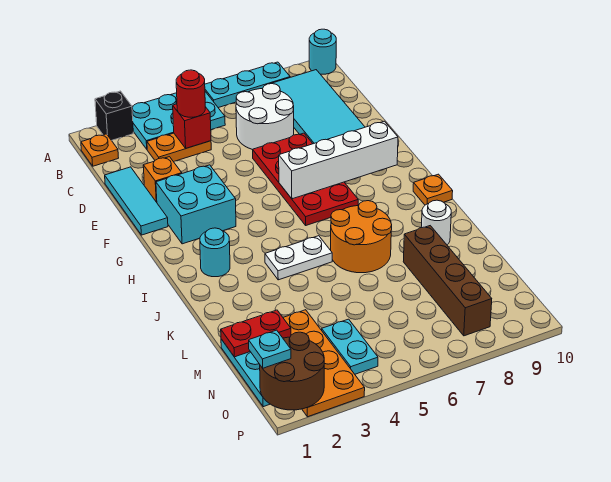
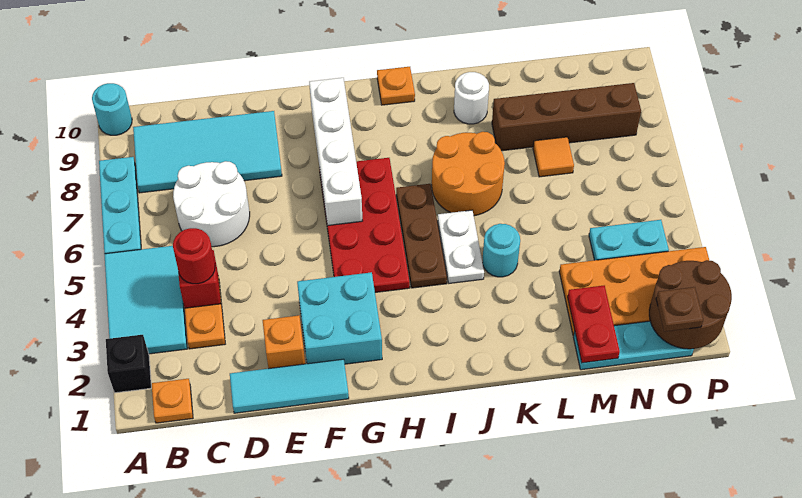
cyan 2x3 plate [132,92,225,149] -> cyan 2x3 tile [104,246,187,354]
red 2x4 plate [253,133,358,225] -> red 2x4 plate turned to [320,158,410,292]
cyan 1x1 round brick [200,228,230,277] -> cyan 1x1 round brick moved to [483,224,520,277]
none -> brown 1x3 plate [396,184,447,288]
none -> orange 1x1 tile [533,137,574,177]
cyan 1x1 plate [249,330,291,368] -> brown 1x1 plate [656,287,703,332]

